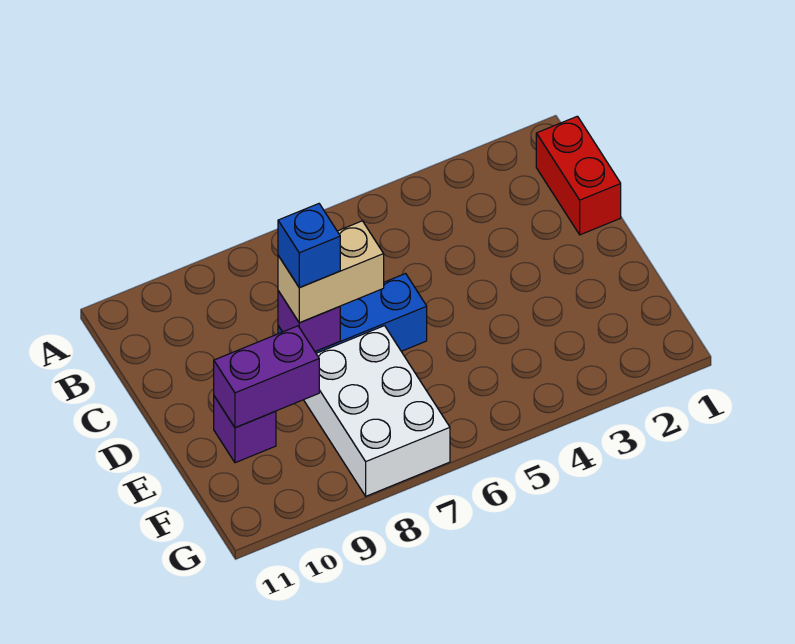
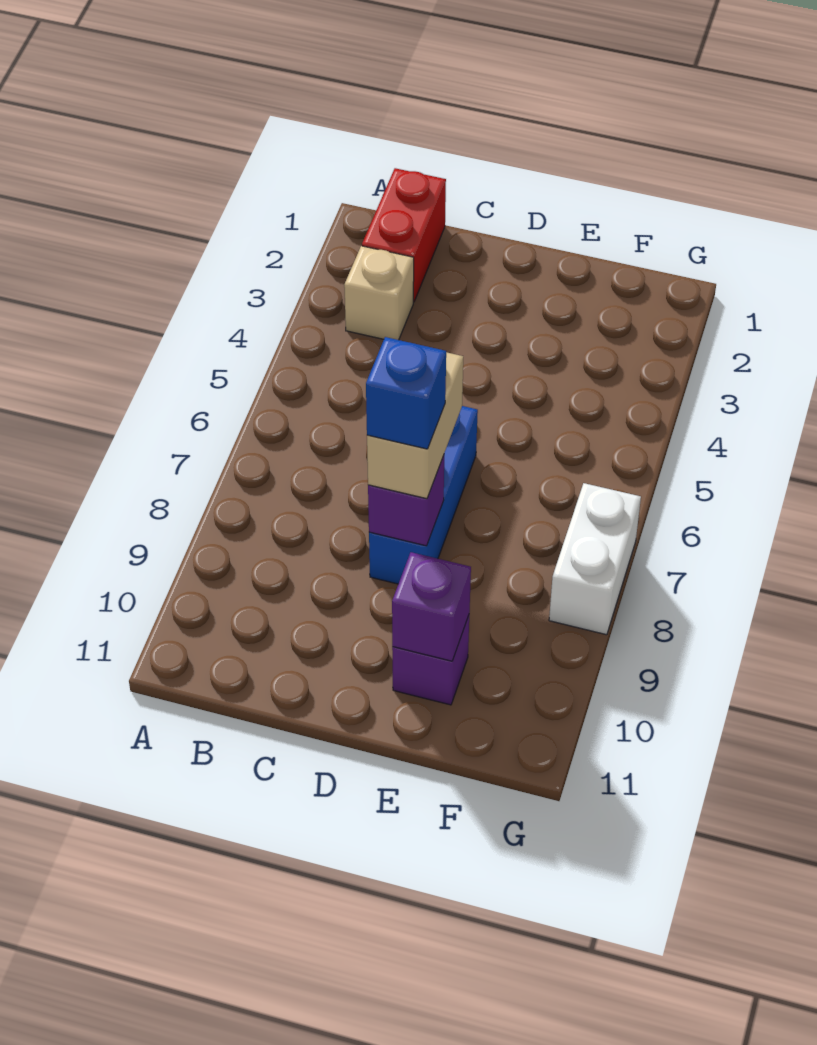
red 1x2 brick [536,116,621,235] -> red 1x2 brick turned to [362,168,446,302]
none -> tan 1x1 brick [344,246,414,340]
white 2x3 brick [304,326,450,496] -> white 1x2 brick [549,483,641,635]
purple 1x2 brick [214,326,319,428] -> purple 1x1 brick [392,552,471,661]

